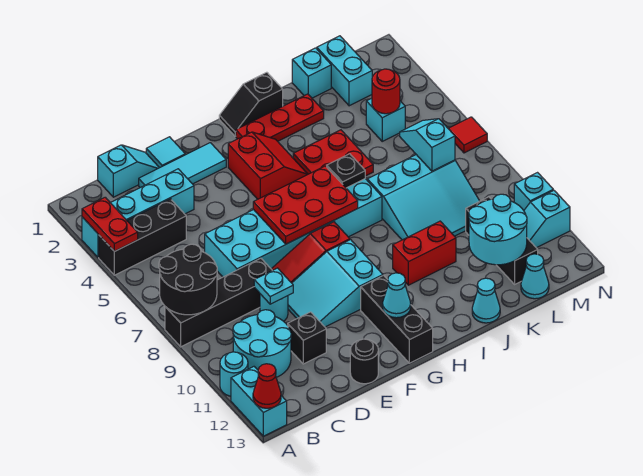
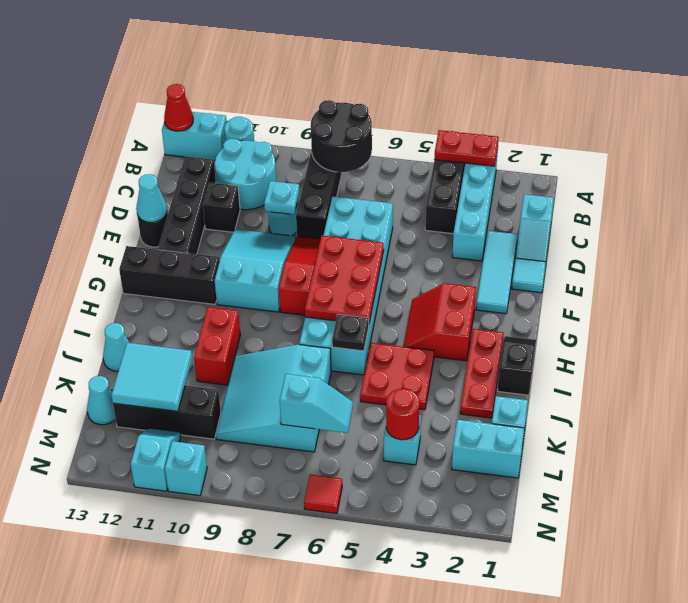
none -> black 1x4 brick [158,156,216,254]
red 2x2 slope [228,132,308,199] -> red 2x2 slope turned to [404,283,476,361]
cyan 1x1 cone [383,273,411,318] -> cyan 1x1 cone moved to [136,174,167,222]
cyan 2x2 round brick [469,194,527,265] -> cyan 2x2 tile [111,343,192,411]

